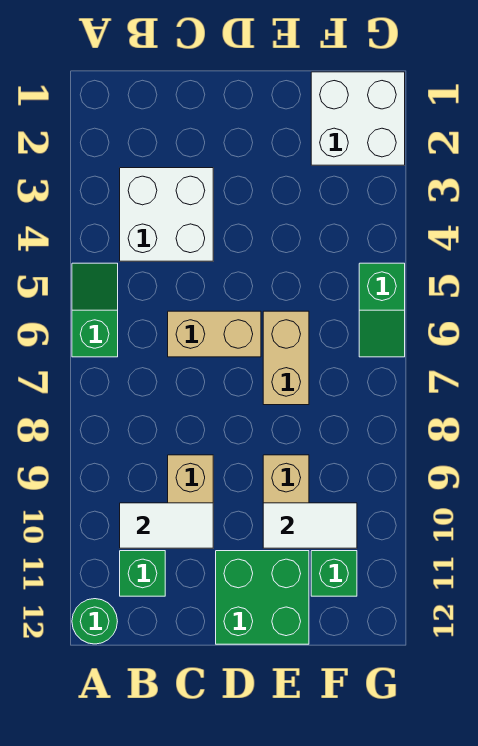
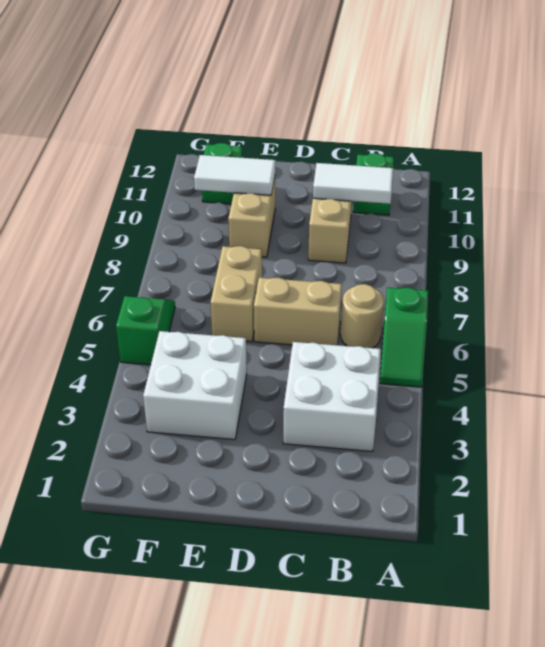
green 1x1 round brick [72,599,117,644] -> none
none -> tan 1x1 round brick [341,284,384,348]
green 2x2 brick [216,551,309,644] -> none
white 2x2 brick [311,72,405,165] -> white 2x2 brick moved to [143,331,247,440]

